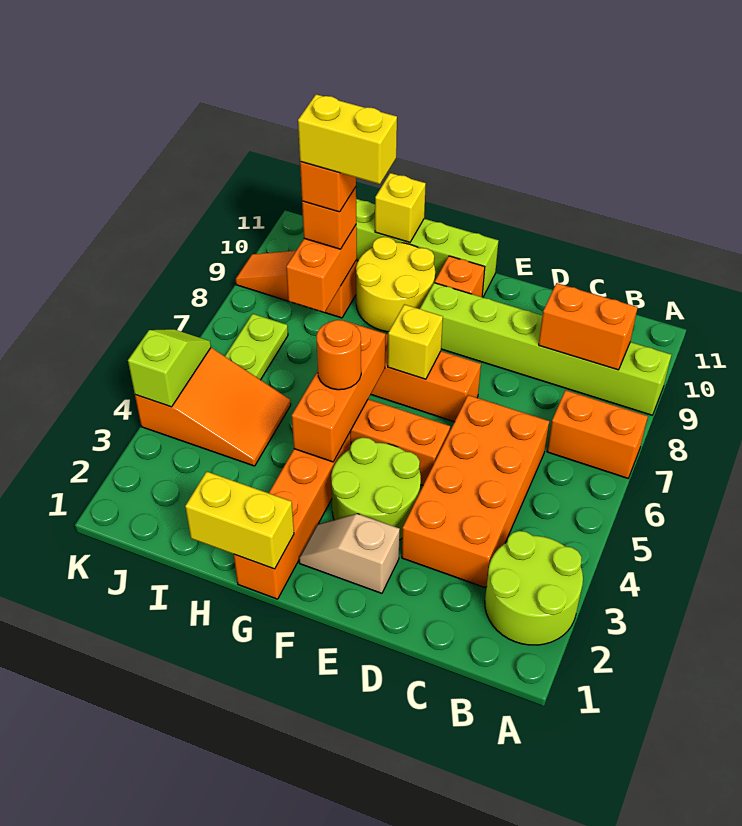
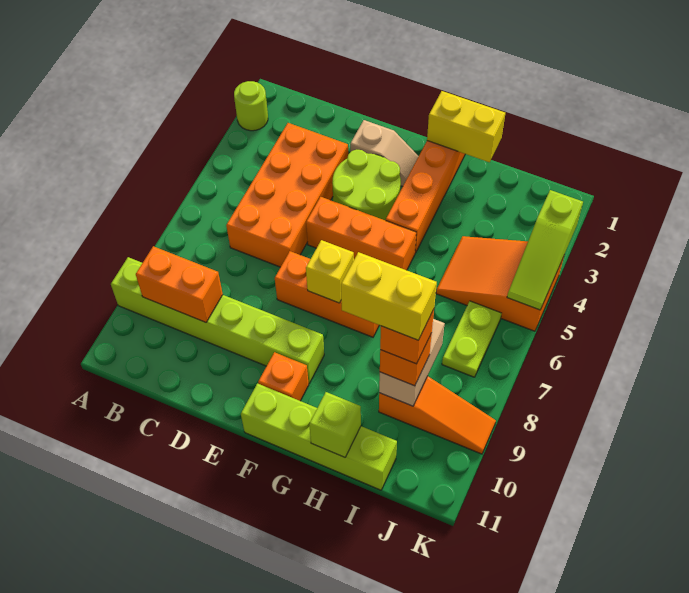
lime 2x2 round brick [485,531,583,645] -> lime 1x1 round brick [234,81,268,131]
orange 1x2 brick [547,390,648,478] -> none
orange 1x3 brick [292,323,385,462] -> none
orange 1x1 round brick [316,320,361,390] -> none
yellow 2x2 round brick [356,237,435,332] -> none
yellow 1x1 brick [375,173,426,243] -> lime 1x1 brick [309,392,361,457]
orange 1x2 brick [286,225,357,313] -> tan 1x2 brick [379,319,445,406]
lime 1x2 slope [128,329,211,407] -> lime 1x3 slope [507,190,583,310]

